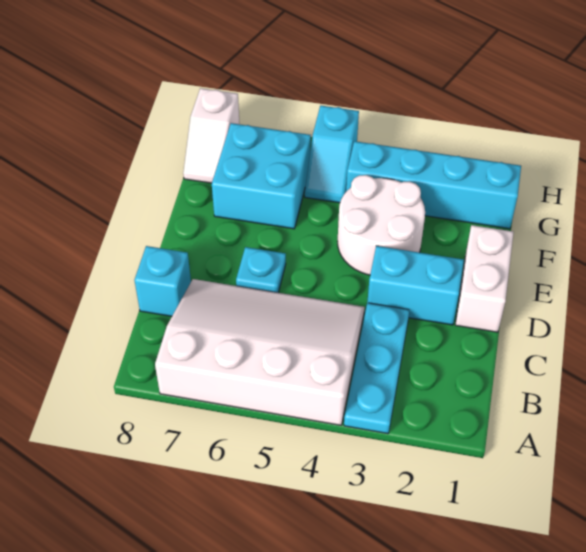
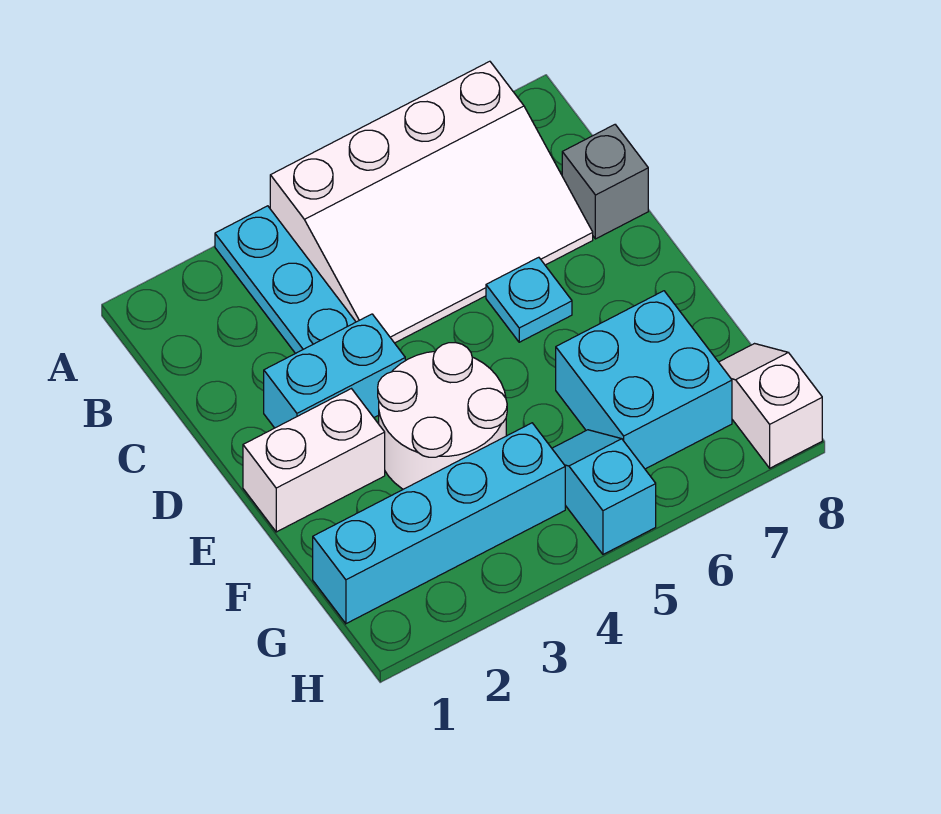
cyan 1x1 brick [134,246,191,316] -> grey 1x1 brick [562,125,648,239]
white 1x2 brick [455,225,514,332] -> white 1x2 brick turned to [243,389,385,532]

